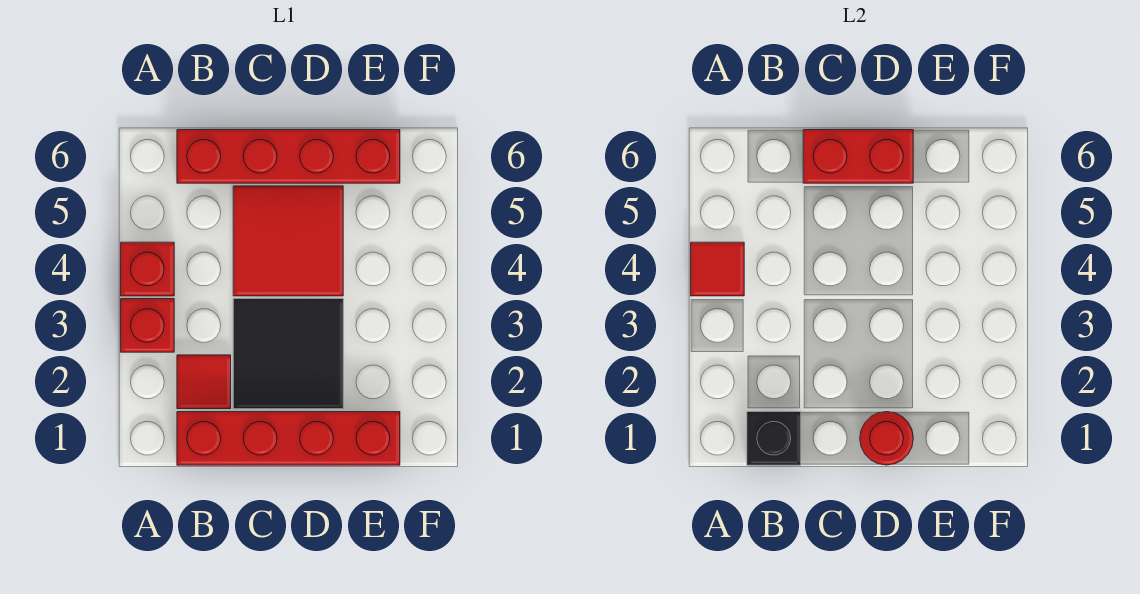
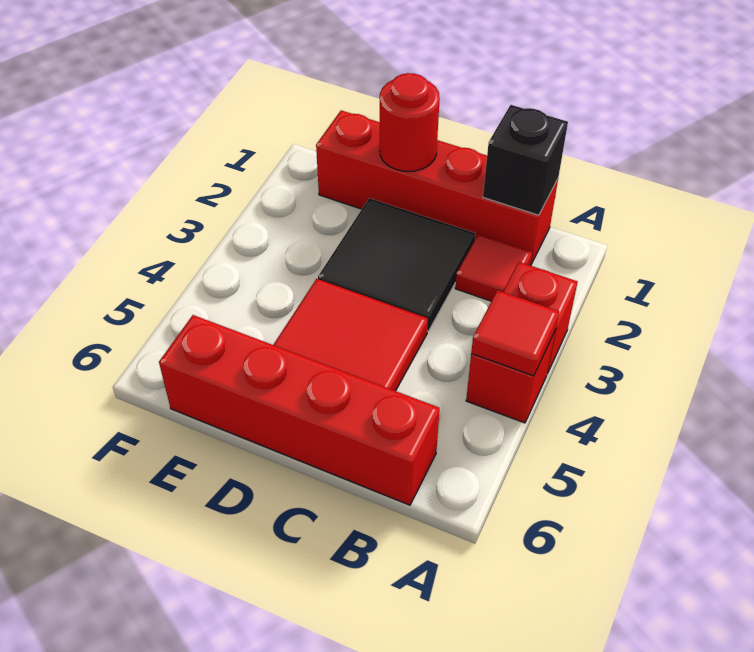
red 1x2 brick [803,130,913,183] -> none

